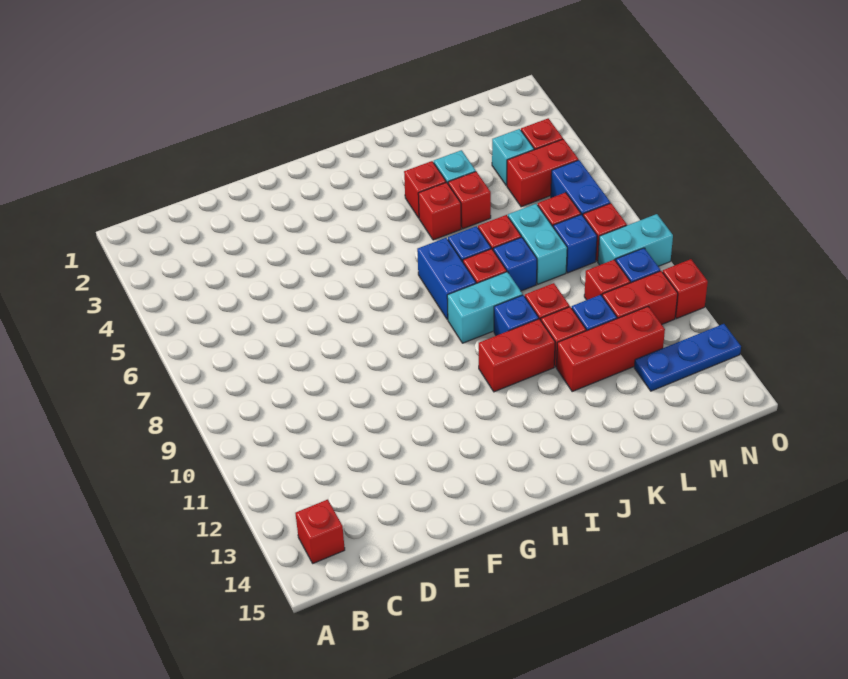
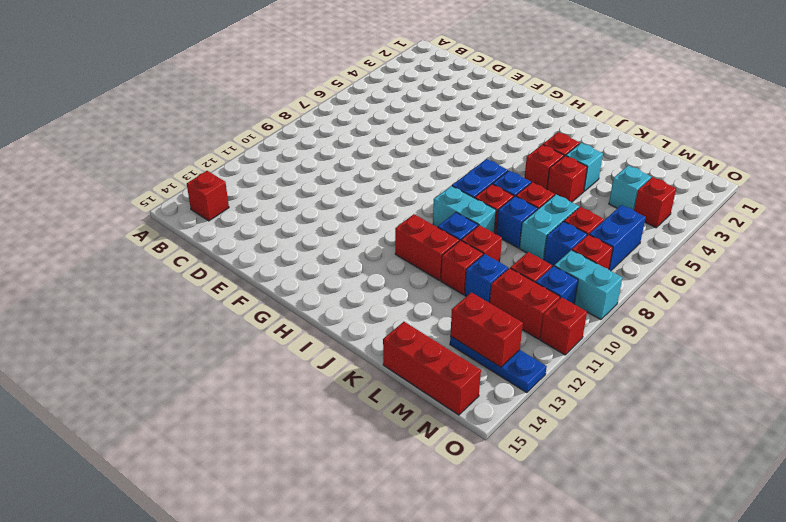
red 1x3 brick [556,307,665,391] -> red 1x3 brick moved to [383,322,481,415]
red 1x2 brick [507,139,579,207] -> red 1x2 brick moved to [450,292,523,367]

